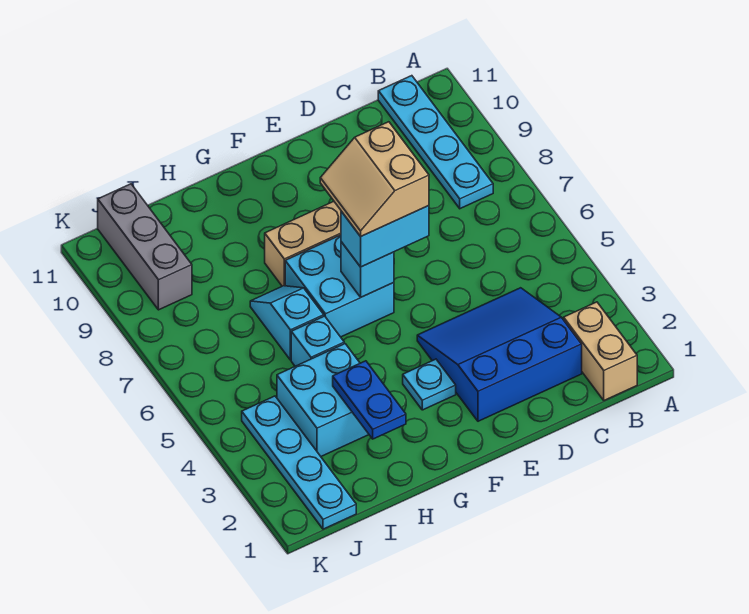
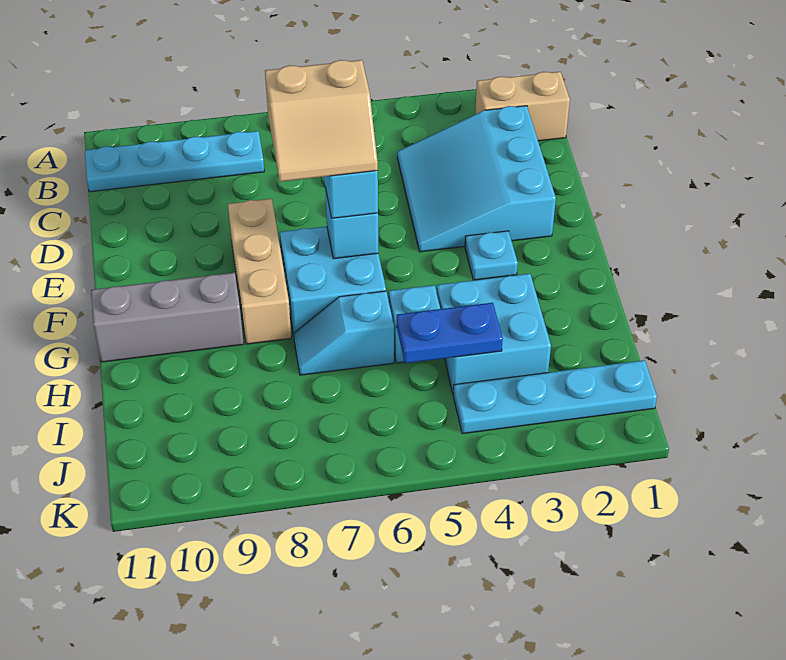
blue 3x3 slope [417,288,582,421] -> cyan 3x3 slope [397,106,556,252]
blue 1x2 plate [333,361,406,439] -> blue 1x2 plate moved to [396,303,503,363]
grey 1x3 brick [98,184,192,310] -> grey 1x3 brick moved to [91,273,244,362]

